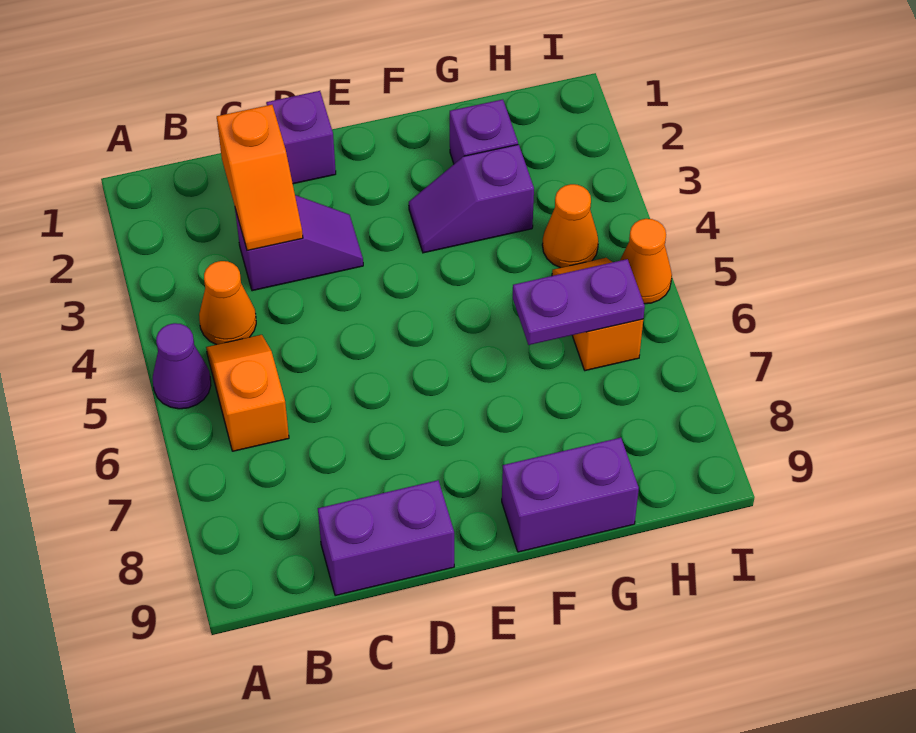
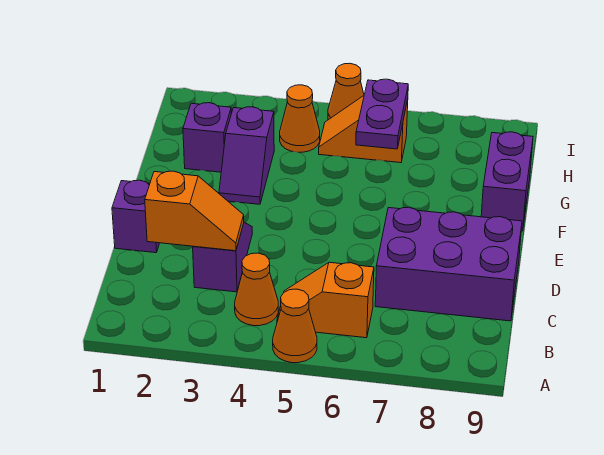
purple 1x1 cone [153,323,211,409] -> orange 1x1 cone [273,289,317,363]
purple 1x2 brick [318,480,454,596] -> purple 2x3 brick [375,207,522,321]

